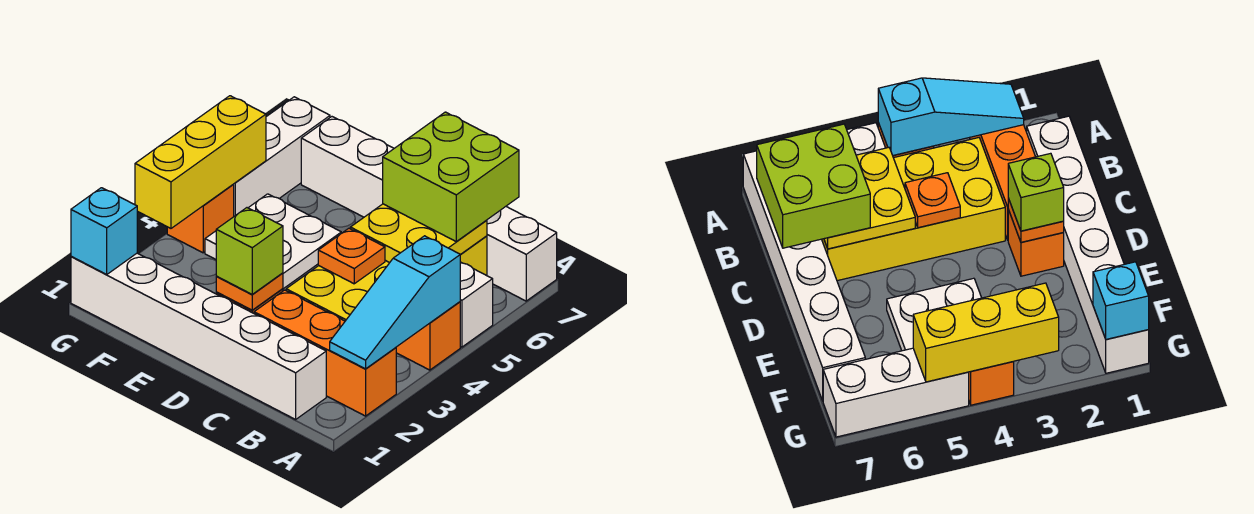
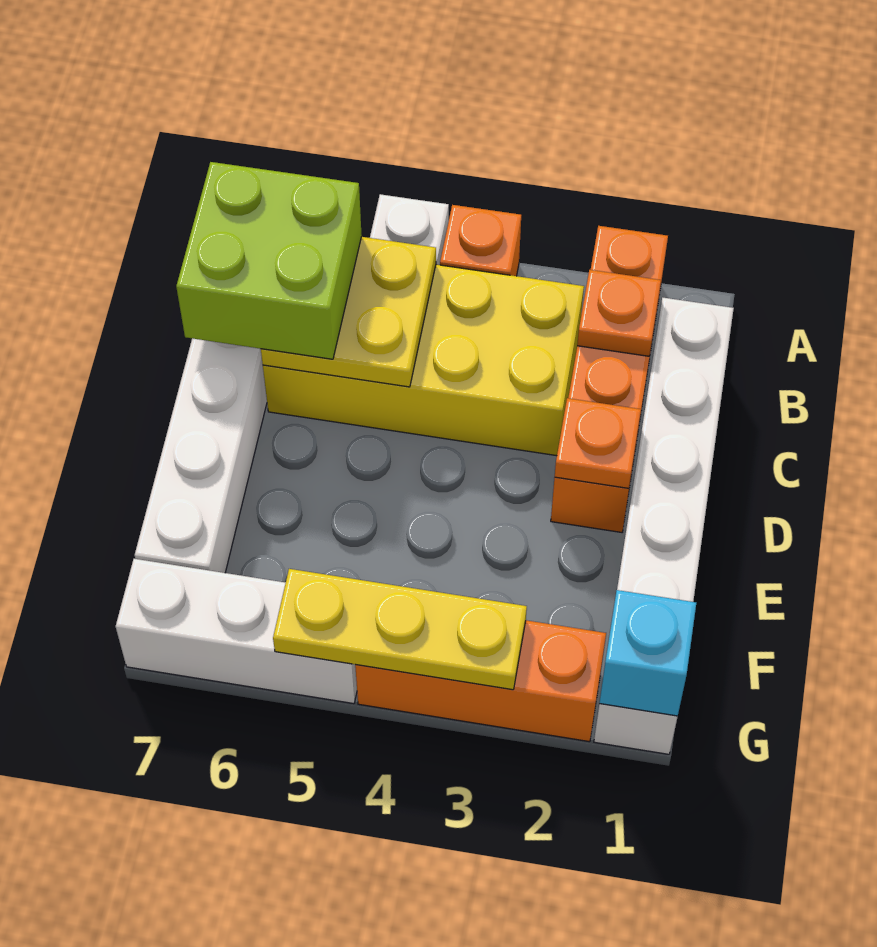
cyan 1x3 slope [330,236,460,369] -> none
orange 1x1 plate [318,228,385,284] -> orange 1x1 plate moved to [577,270,661,356]
lime 1x1 brick [216,208,283,294] -> none
white 2x2 plate [205,194,341,289] -> none
yellow 1x3 brick [135,96,266,228] -> yellow 1x3 plate [273,569,527,690]
orange 1x1 brick [167,185,234,253] -> orange 1x3 brick [355,620,606,742]

